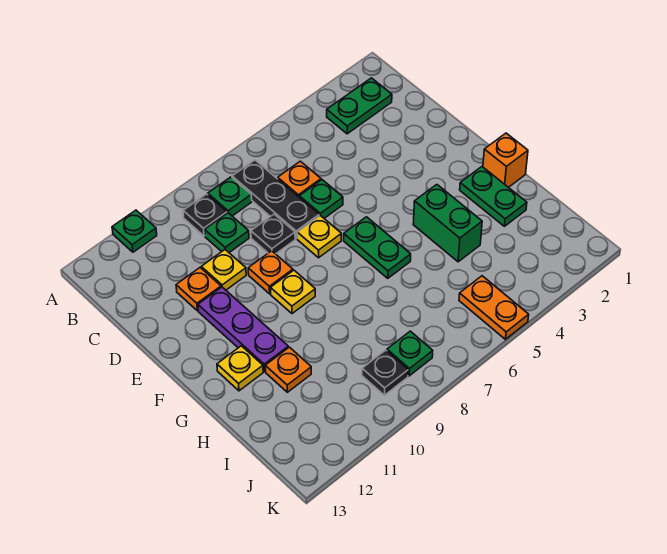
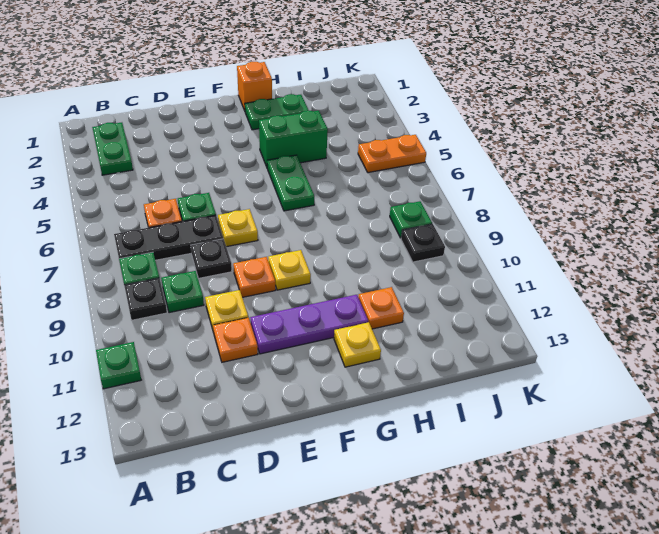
green 1x2 plate [344,217,411,278] -> green 1x2 plate turned to [267,155,314,211]

